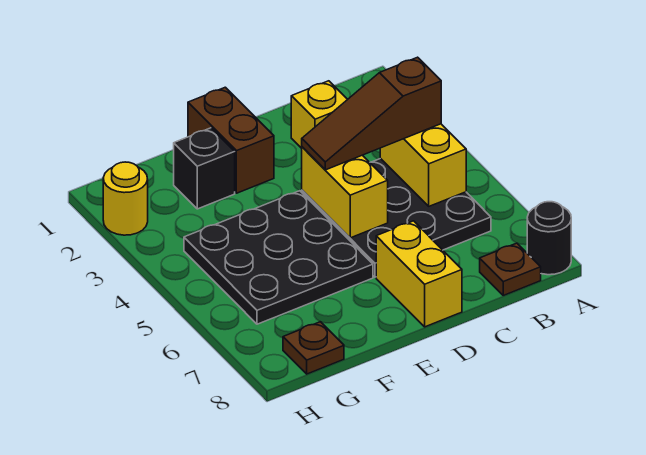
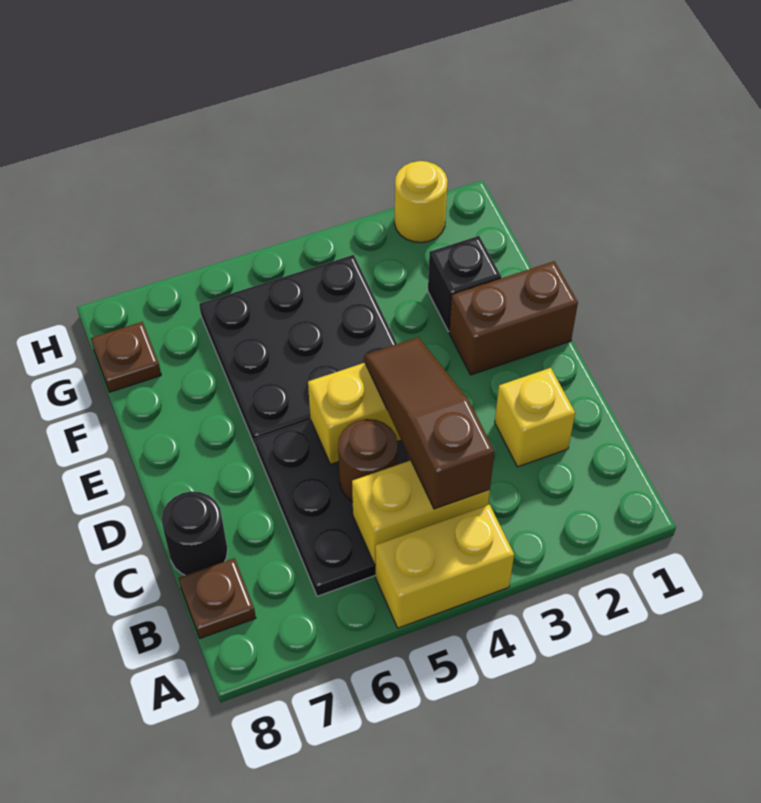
black 1x1 round brick [527,202,571,275] -> black 1x1 round brick moved to [161,491,228,575]
none -> brown 1x1 round brick [338,419,398,502]
yellow 1x2 brick [376,221,462,327] -> yellow 1x2 brick moved to [375,505,514,628]

